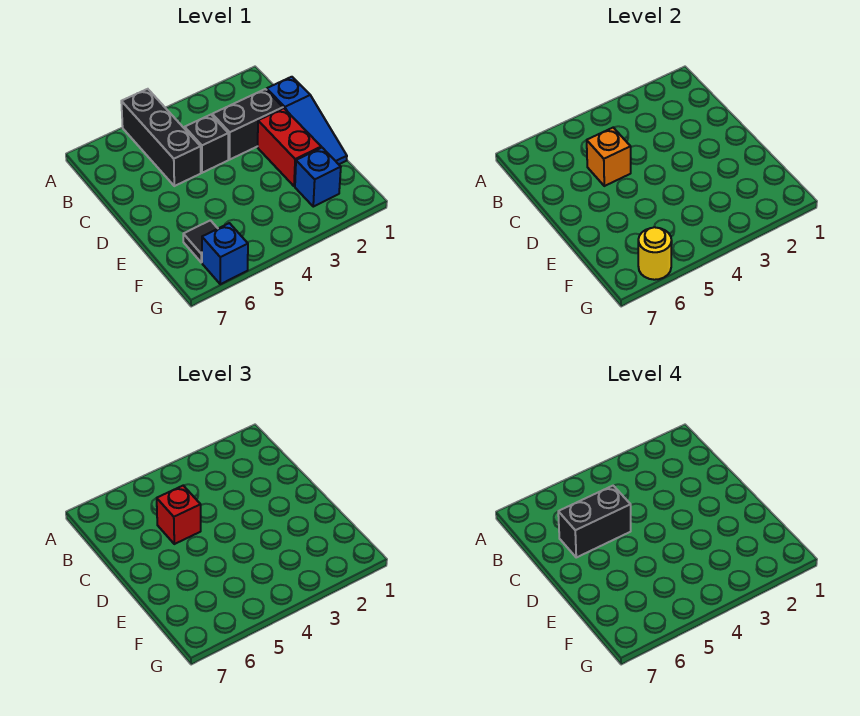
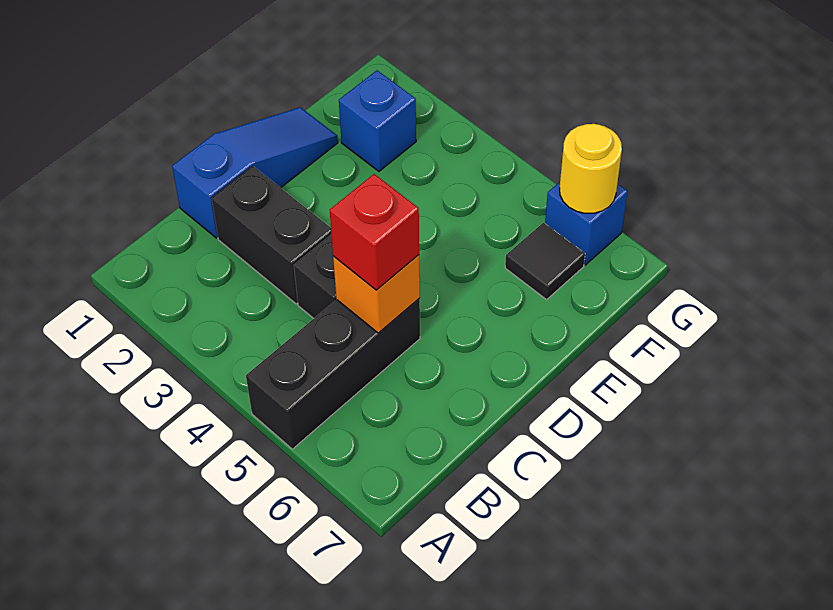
black 1x2 brick [558,486,631,557] -> none
red 1x2 brick [258,108,321,186] -> none

